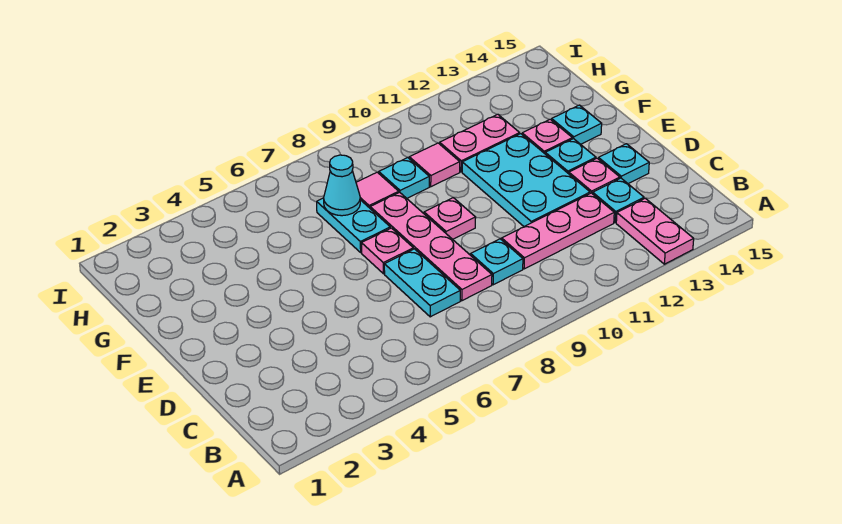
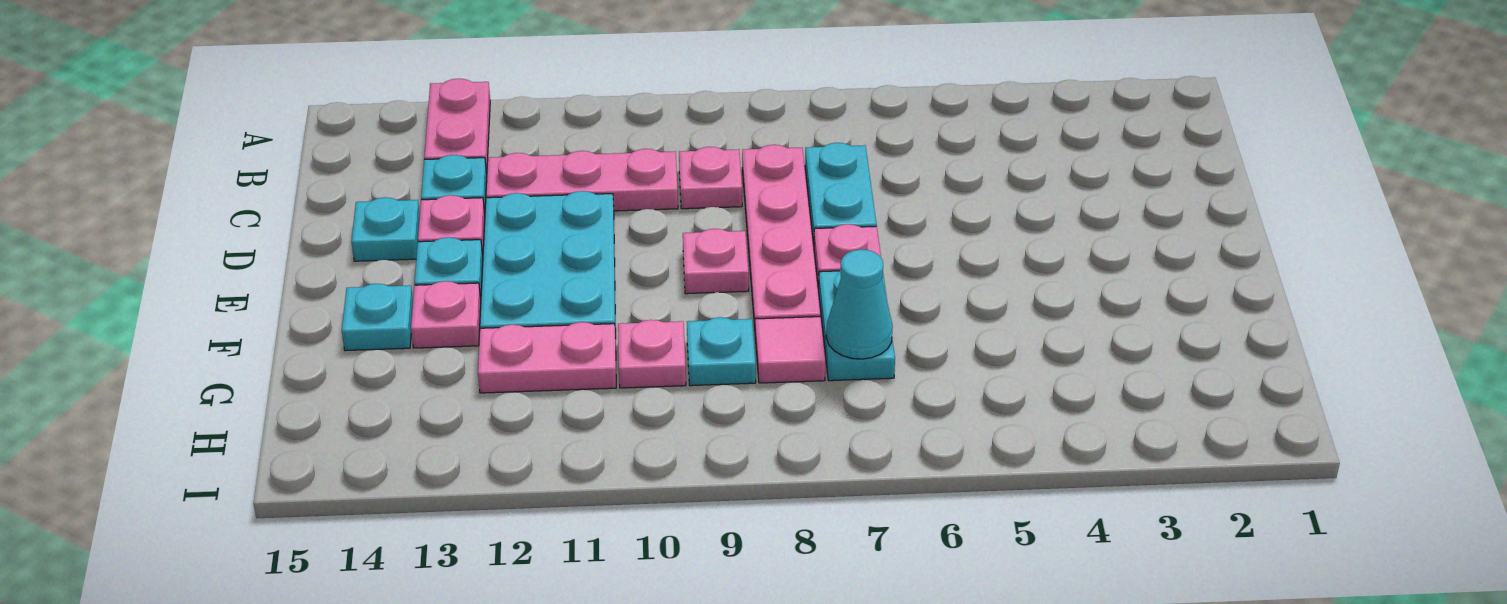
cyan 1x1 plate [471,239,523,285] -> pink 1x1 plate [679,147,742,209]
pink 1x1 tile [409,143,460,187] -> pink 1x1 plate [618,320,686,388]

